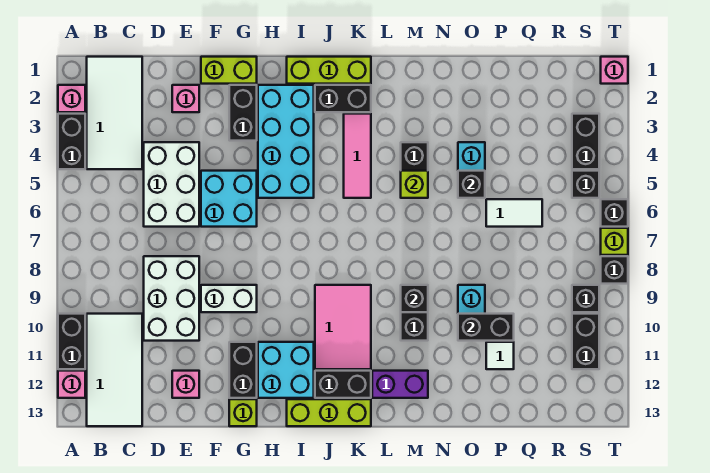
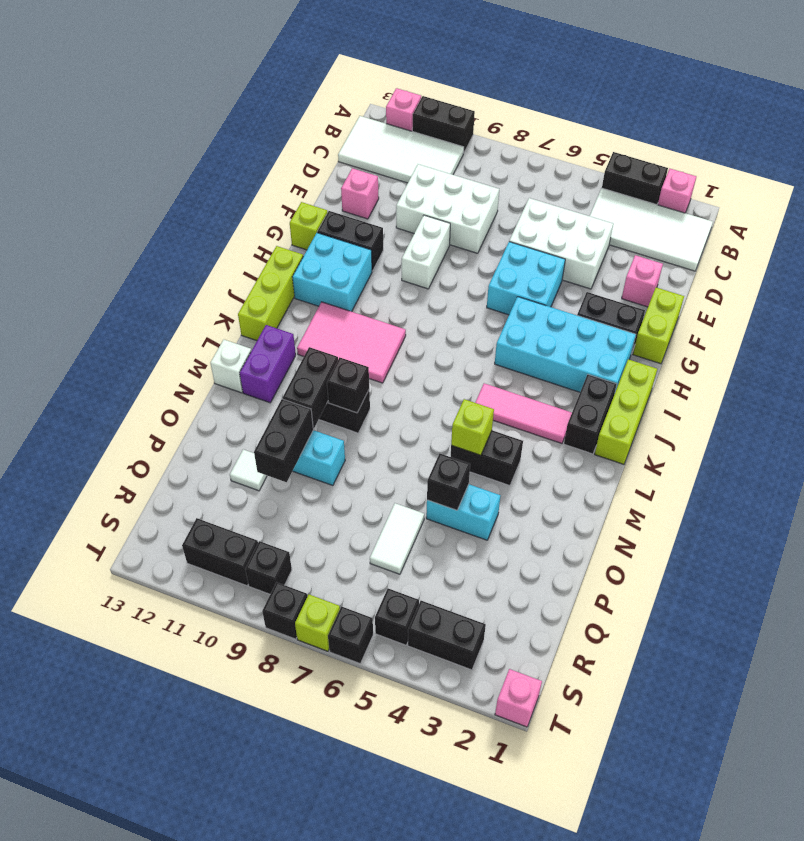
black 1x2 brick [315,371,371,398] -> black 1x2 brick moved to [282,347,338,429]
none -> white 1x1 brick [210,340,251,393]

